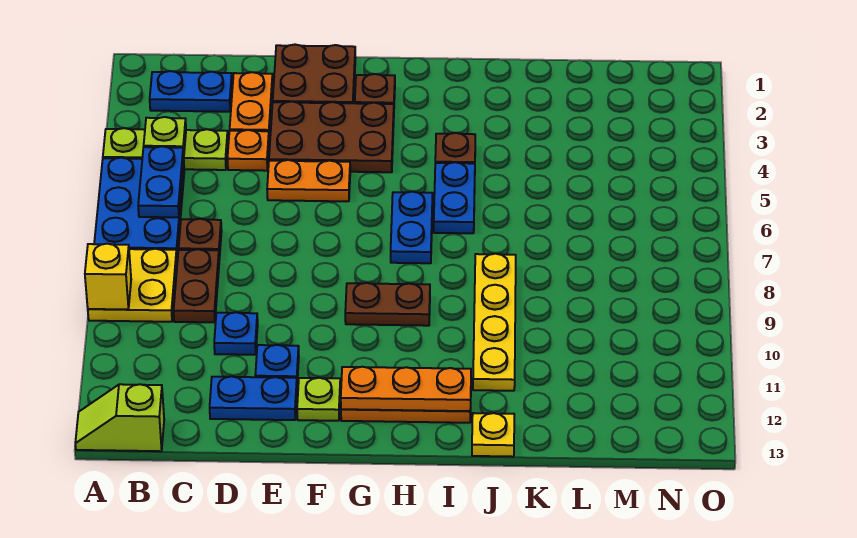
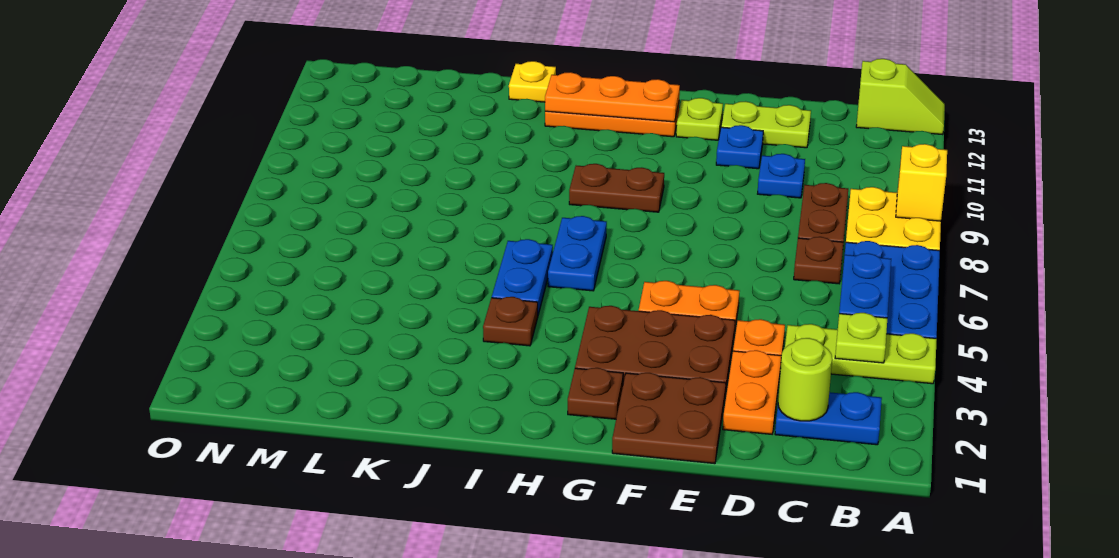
none -> lime 1x1 round brick [778,338,832,421]
blue 1x2 plate [210,376,297,420] -> lime 1x2 plate [721,101,811,148]
yellow 1x4 plate [473,254,516,391] -> none

